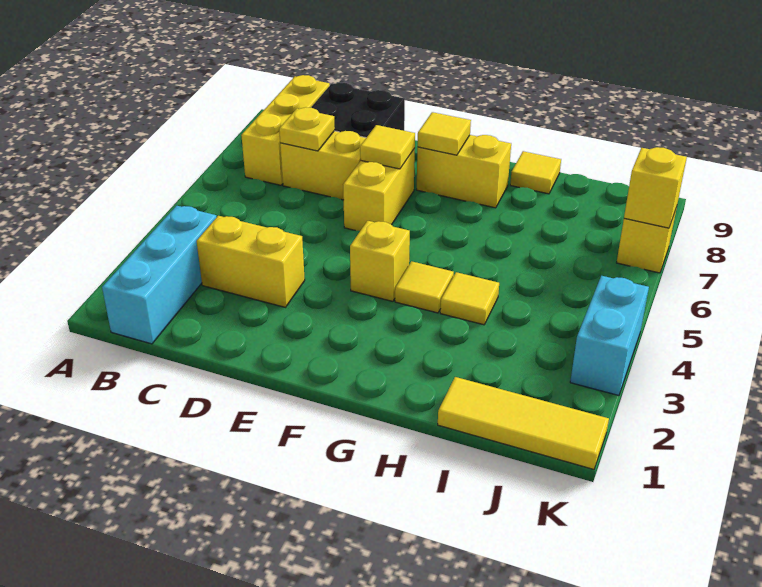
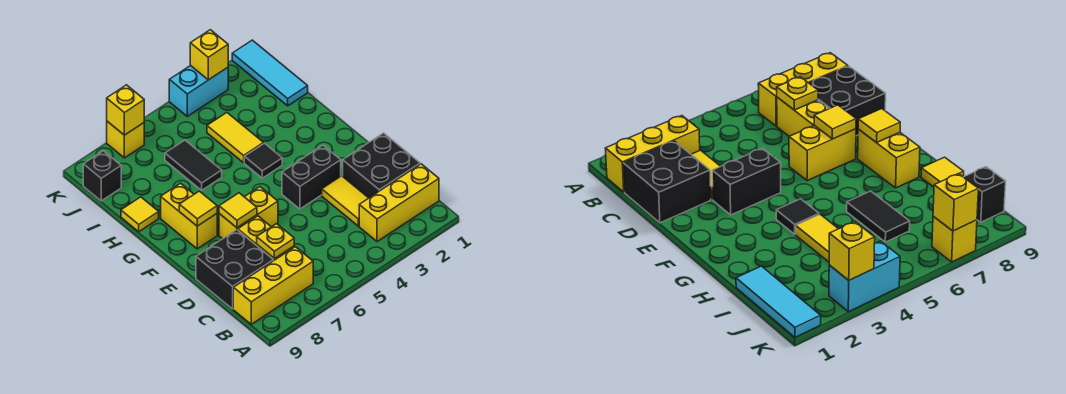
cyan 1x3 brick [102,206,216,344] -> yellow 1x3 brick [359,164,439,241]
none -> black 2x2 brick [343,133,420,198]
yellow 1x2 brick [197,216,305,307] -> yellow 1x2 tile [322,176,368,226]
none -> black 1x2 brick [282,145,341,209]
yellow 1x1 brick [350,221,410,301] -> yellow 1x1 brick moved to [190,30,228,80]
yellow 1x1 tile [395,261,454,313] -> black 1x1 tile [244,143,282,178]
yellow 1x1 tile [440,272,499,325] -> yellow 1x2 tile [207,113,264,163]
none -> black 1x2 tile [165,140,222,190]
yellow 1x3 tile [438,377,609,469] -> cyan 1x3 tile [232,40,308,106]
none -> black 1x1 brick [83,151,121,201]

